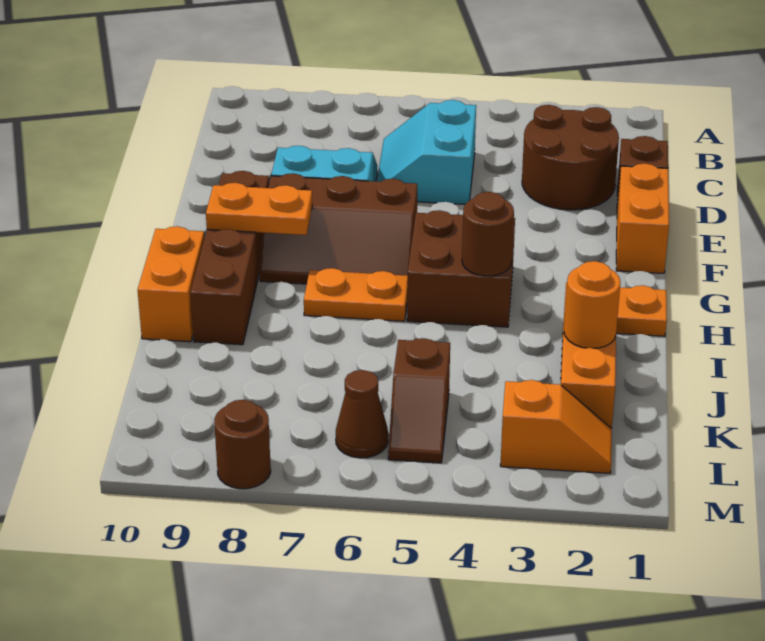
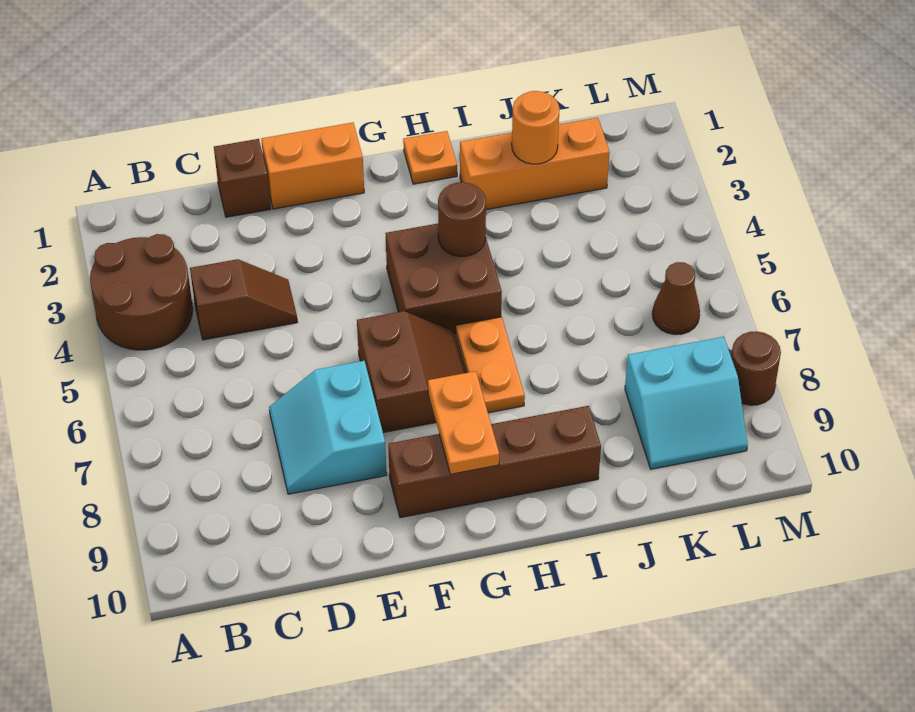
brown 2x2 round brick [522,105,619,210] -> brown 2x2 round brick moved to [90,234,193,350]
cyan 2x2 slope [377,100,476,204] -> cyan 2x2 slope moved to [625,337,748,469]
brown 2x3 slope [260,173,417,284] -> brown 2x2 slope [357,311,465,432]
orange 1x2 brick [138,226,204,342] -> none
brown 1x2 slope [388,338,450,463] -> brown 1x2 slope moved to [190,259,297,340]
orange 1x2 slope [500,380,612,473] -> none

